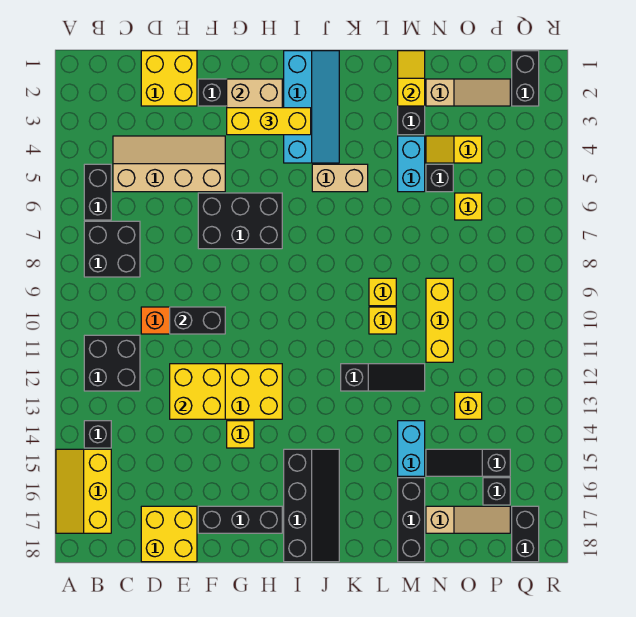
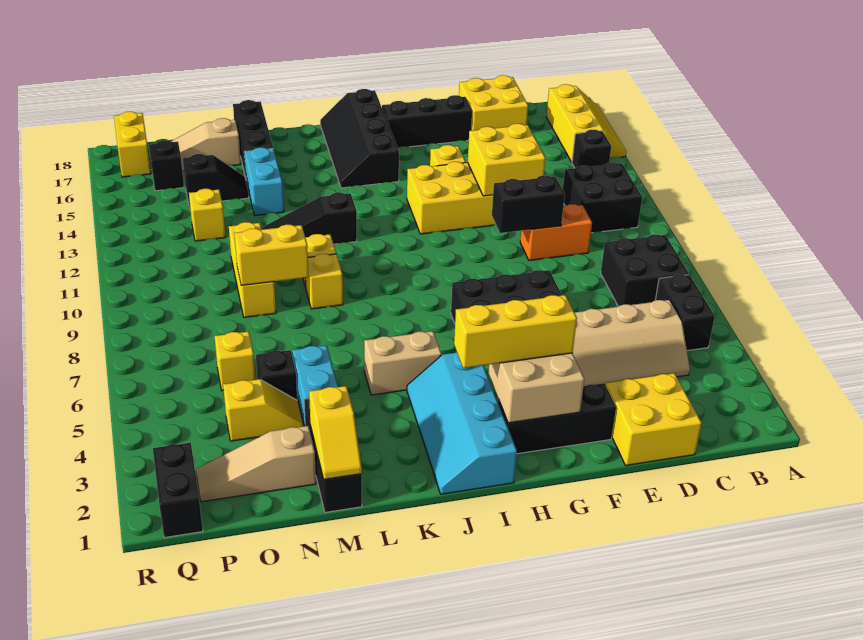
none -> yellow 1x2 brick [234,225,308,286]
black 1x3 slope [426,449,510,476] -> black 1x2 slope [183,154,249,205]
black 1x2 brick [512,506,539,562] -> yellow 1x2 brick [114,112,151,177]

